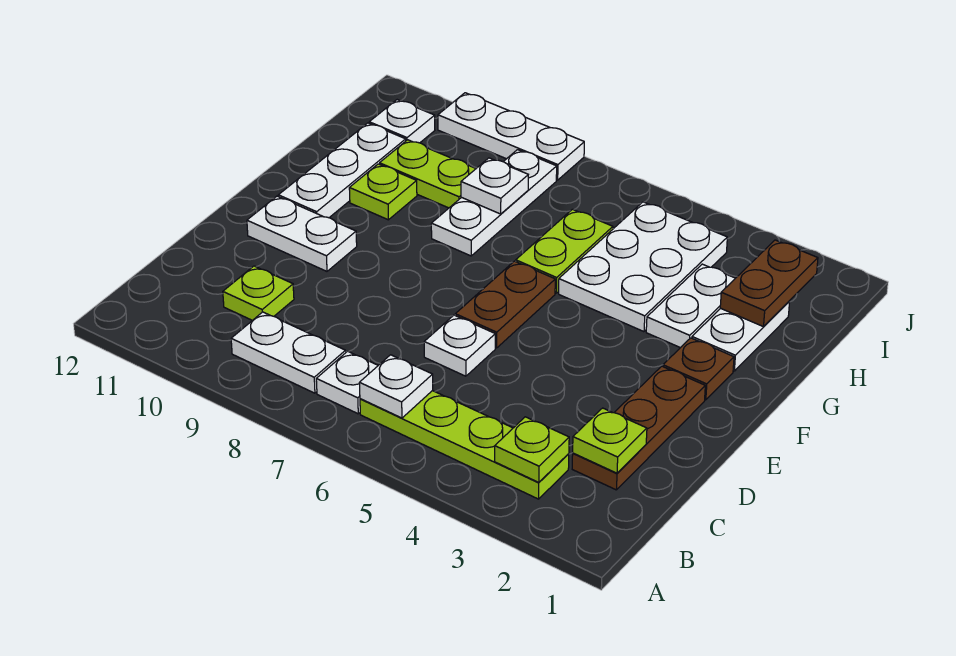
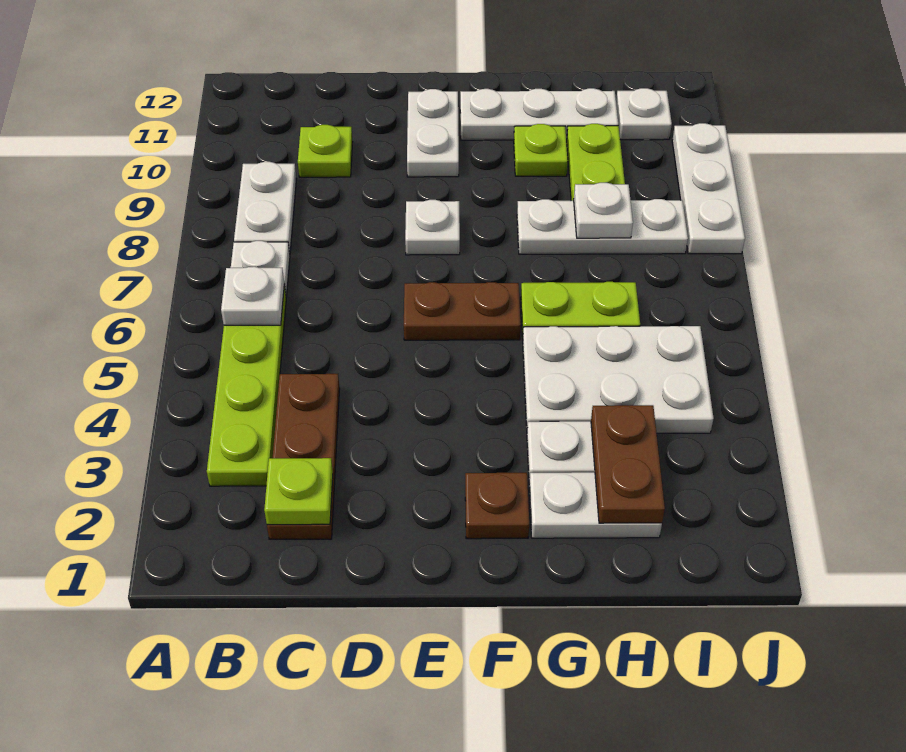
lime 1x1 plate [495,417,569,482] -> none
brown 1x3 plate [572,366,705,490] -> brown 1x3 plate turned to [267,374,340,539]
white 1x1 plate [424,315,495,376] -> white 1x1 plate moved to [405,200,460,255]
brown 1x2 plate [720,240,818,327] -> brown 1x2 plate turned to [591,405,665,523]

